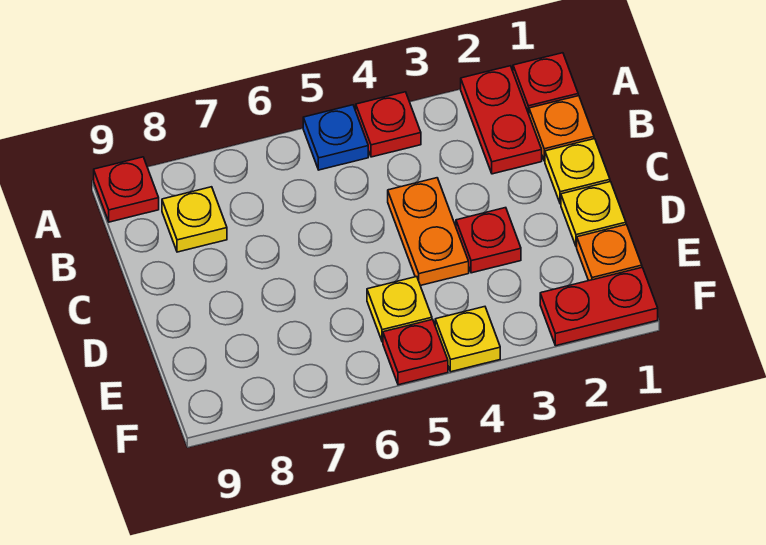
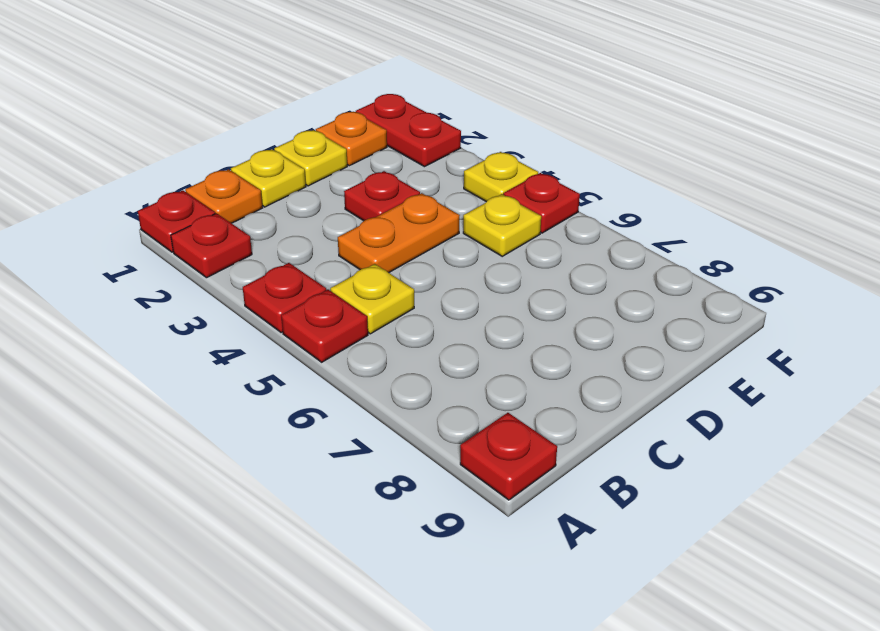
red 1x2 plate [461,66,542,174] -> red 1x1 plate [171,213,252,278]
blue 1x1 plate [303,105,368,170] -> red 1x1 plate [281,290,368,362]
yellow 1x1 plate [162,187,227,252] -> yellow 1x1 plate moved to [330,264,414,334]

